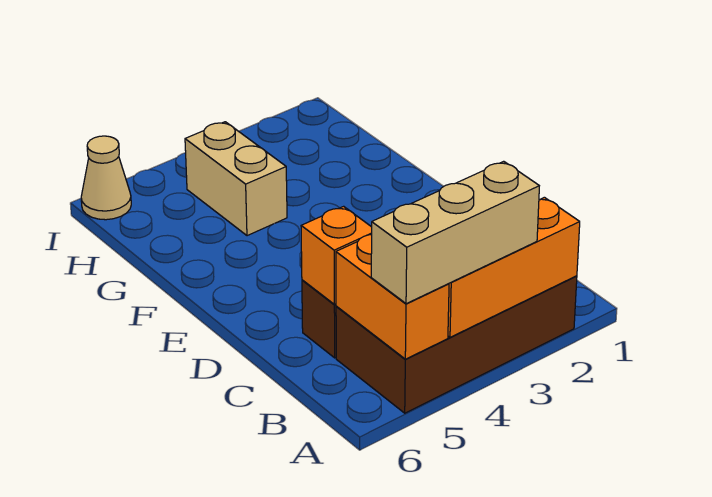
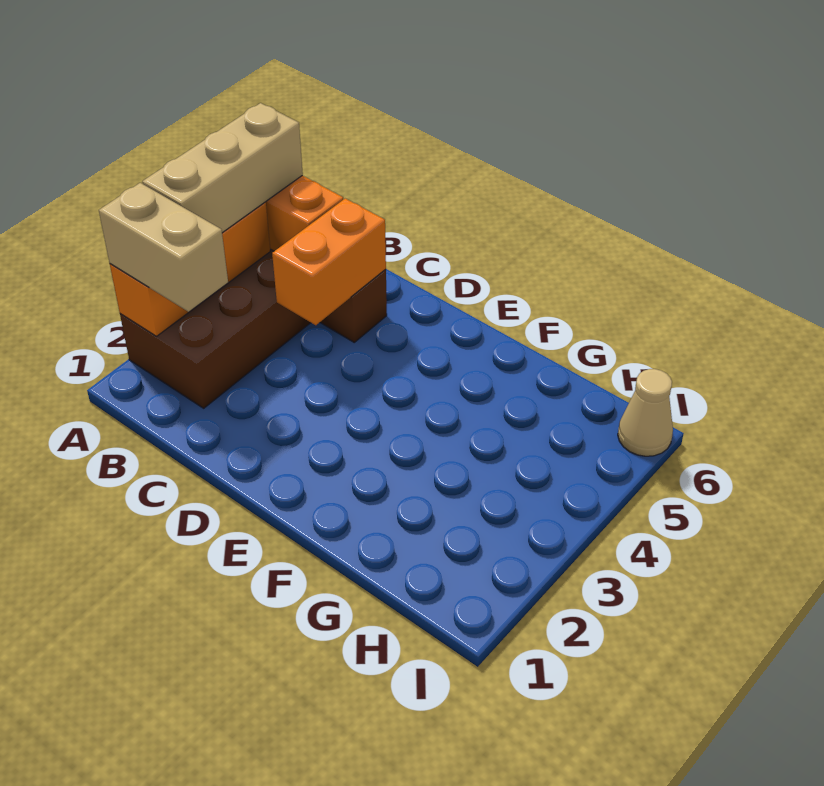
orange 1x1 brick [301,206,372,304] -> orange 1x2 brick [272,198,386,325]
tan 1x2 brick [185,122,287,236] -> tan 1x2 brick moved to [99,183,228,312]

